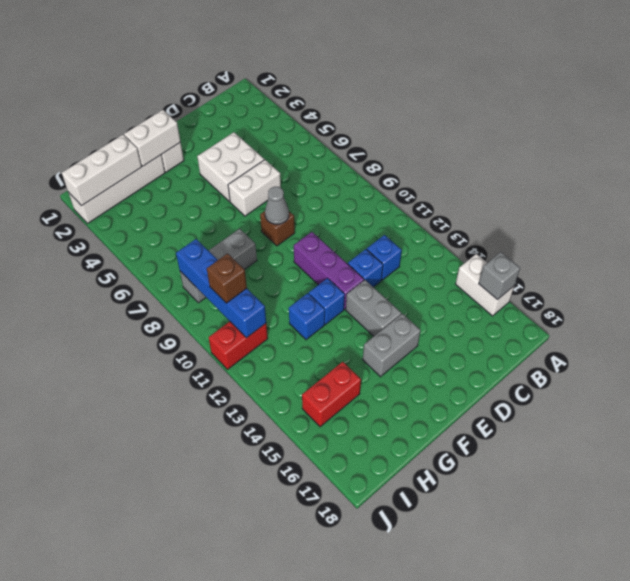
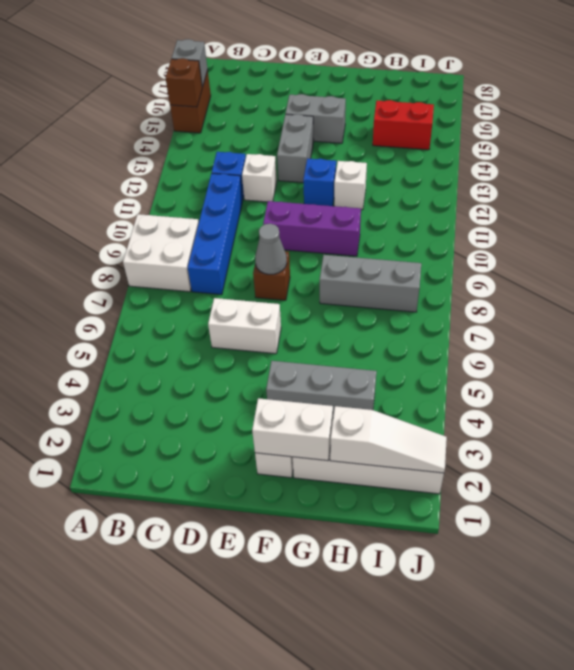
white 1x2 brick [456,254,514,316] -> brown 1x2 brick [170,70,211,133]
white 2x2 brick [197,132,264,202] -> white 2x2 brick moved to [123,214,199,292]
blue 1x1 brick [348,249,383,287] -> white 1x1 brick [242,154,277,202]
purple 1x3 brick [294,232,364,309] -> purple 1x3 brick turned to [263,201,361,256]
none -> grey 1x3 brick [266,361,376,416]
blue 1x1 brick [289,293,325,340] -> white 1x1 brick [334,161,367,210]
white 1x3 brick [62,135,142,206] -> white 1x3 slope [330,406,447,473]
blue 1x4 brick [176,239,266,338] -> blue 1x4 brick moved to [188,173,243,295]
brown 1x1 brick [207,254,247,303] -> brown 1x1 brick moved to [166,58,202,107]
red 1x2 brick [209,322,268,369] -> none

